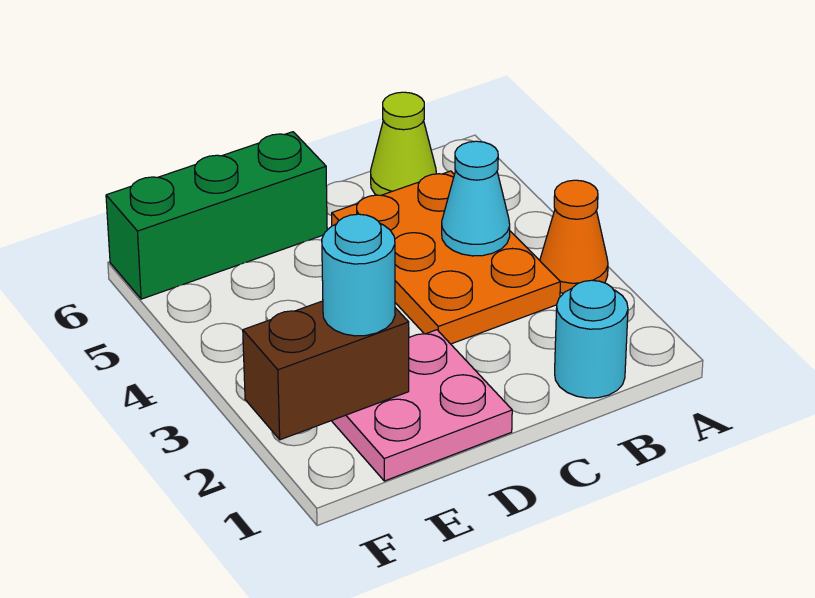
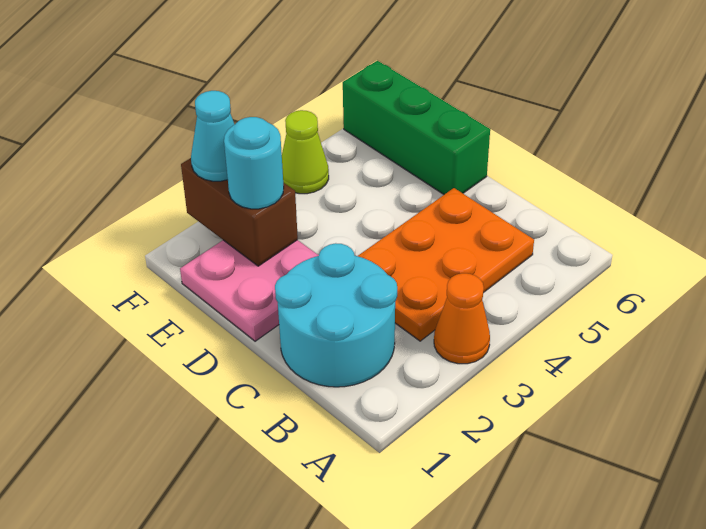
cyan 1x1 round brick [555,280,628,398] -> cyan 2x2 round brick [275,243,397,387]
cyan 1x1 cone [442,141,510,256] -> cyan 1x1 cone moved to [191,91,235,181]
lime 1x1 cone [371,92,436,195] -> lime 1x1 cone moved to [282,110,329,194]

